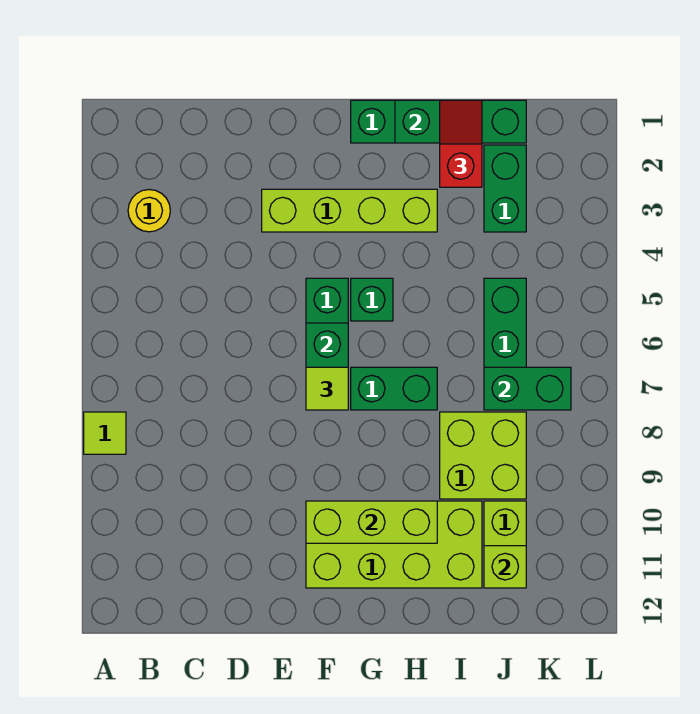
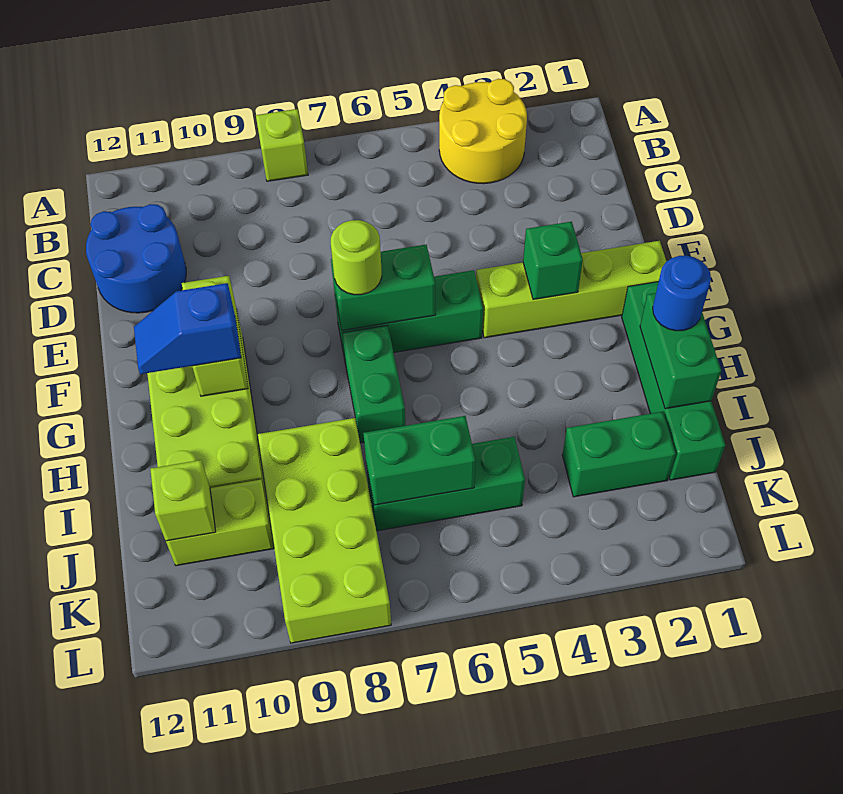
lime 1x1 tile [84,412,126,454] -> lime 1x1 brick [256,109,308,181]
yellow 1x1 round brick [128,190,170,232] -> yellow 2x2 round brick [439,79,527,184]
none -> blue 2x2 round brick [86,204,186,313]
lime 1x4 brick [262,189,437,232] -> lime 1x4 brick turned to [476,241,667,338]
lime 1x1 tile [306,367,348,410] -> lime 1x1 round brick [331,220,382,295]
lime 1x3 brick [306,501,437,543] -> lime 1x2 brick [182,276,248,396]
green 1x1 brick [351,278,393,321] -> green 1x1 brick moved to [523,222,583,300]
none -> blue 1x2 slope [134,283,241,374]
none -> blue 1x1 round brick [653,256,711,331]
red 1x2 slope [440,100,482,187] -> none
lime 2x2 brick [440,412,526,499] -> lime 2x4 brick [257,418,391,643]
green 1x2 brick [484,367,571,410] -> green 1x2 brick turned to [363,416,476,505]

